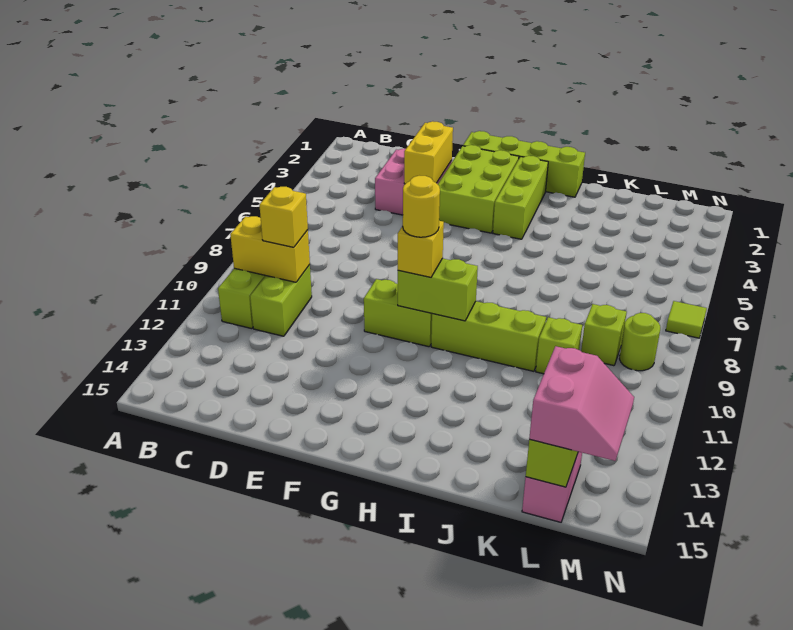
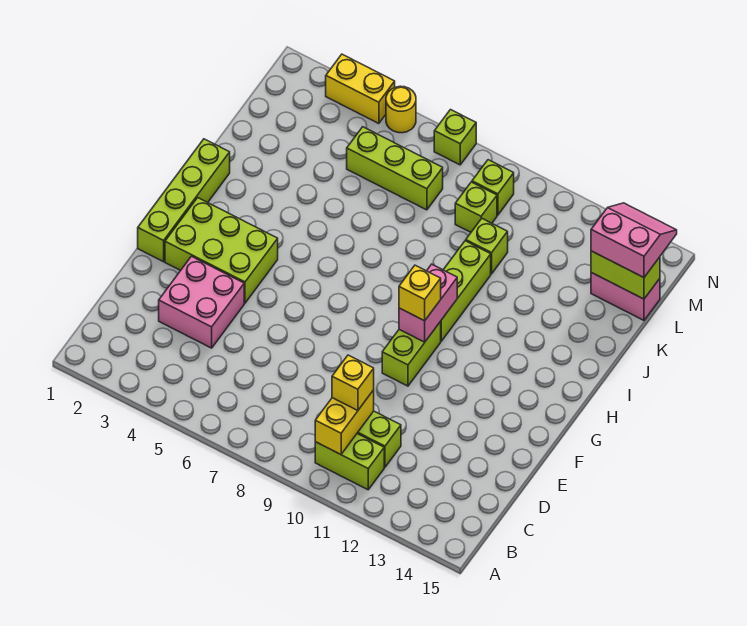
yellow 1x2 brick [404,121,453,184] -> yellow 1x2 brick moved to [326,54,395,124]
lime 1x2 brick [398,258,478,321] -> pink 1x2 brick [399,264,457,342]
yellow 1x1 round brick [403,176,440,237] -> yellow 1x1 round brick moved to [386,86,416,133]
lime 1x3 brick [493,156,548,239] -> lime 1x3 brick moved to [347,127,443,210]
lime 1x1 round brick [620,313,660,371] -> lime 1x1 brick [472,160,514,215]
lime 1x1 tile [666,301,707,338] -> lime 1x1 brick [434,110,476,165]

